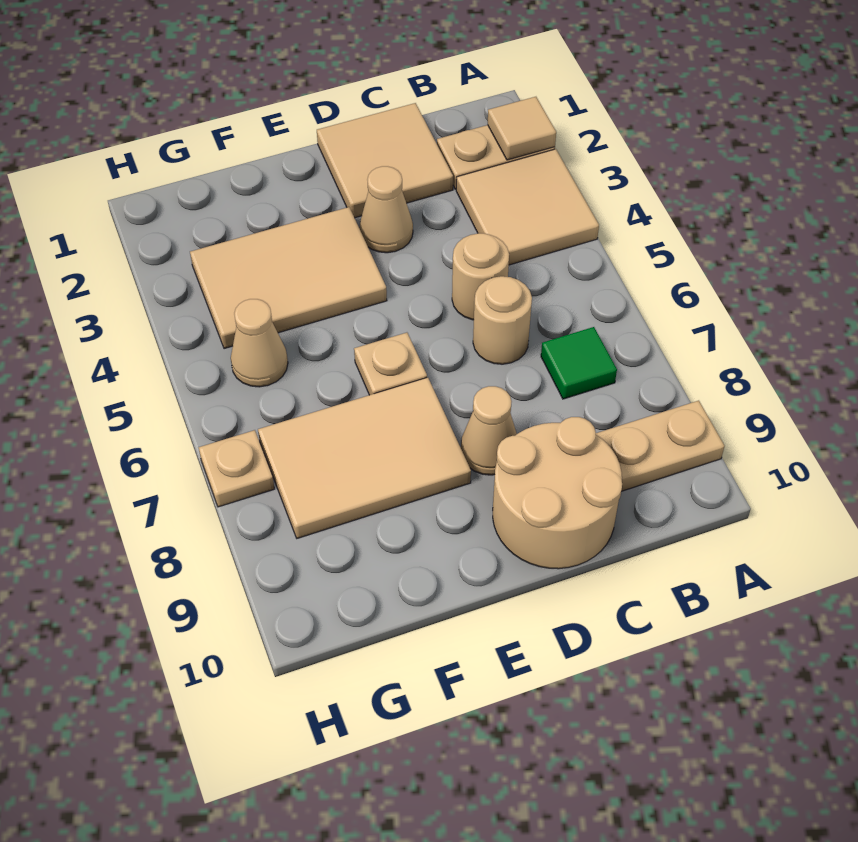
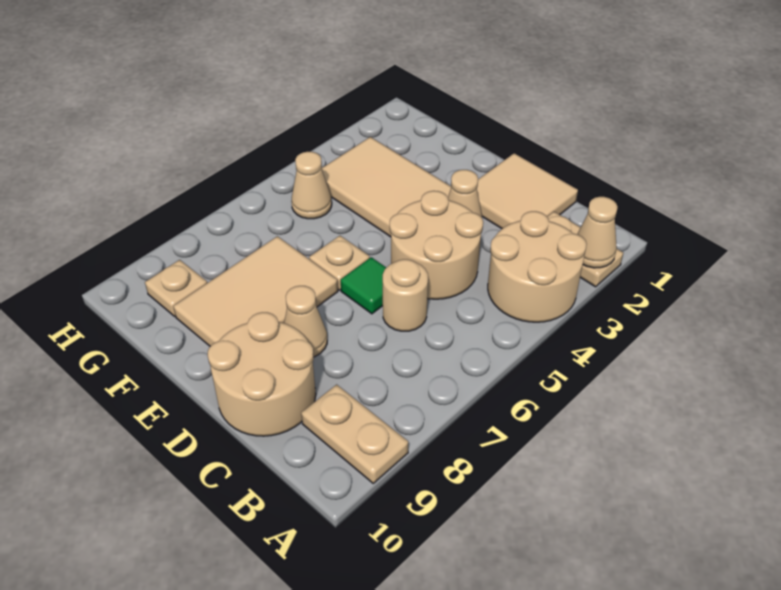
tan 1x1 tile [488,97,556,160] -> tan 1x1 cone [577,197,618,268]
tan 2x2 tile [456,149,599,265] -> tan 2x2 round brick [488,211,587,322]
green 1x1 tile [541,327,617,399] -> green 1x1 tile moved to [341,257,386,314]
tan 1x1 round brick [452,233,509,320] -> tan 2x2 round brick [390,191,483,299]
tan 2x3 tile [258,378,471,538] -> tan 2x3 tile turned to [173,236,338,346]
tan 1x1 plate [199,430,274,507] -> tan 1x1 plate moved to [145,260,207,316]

